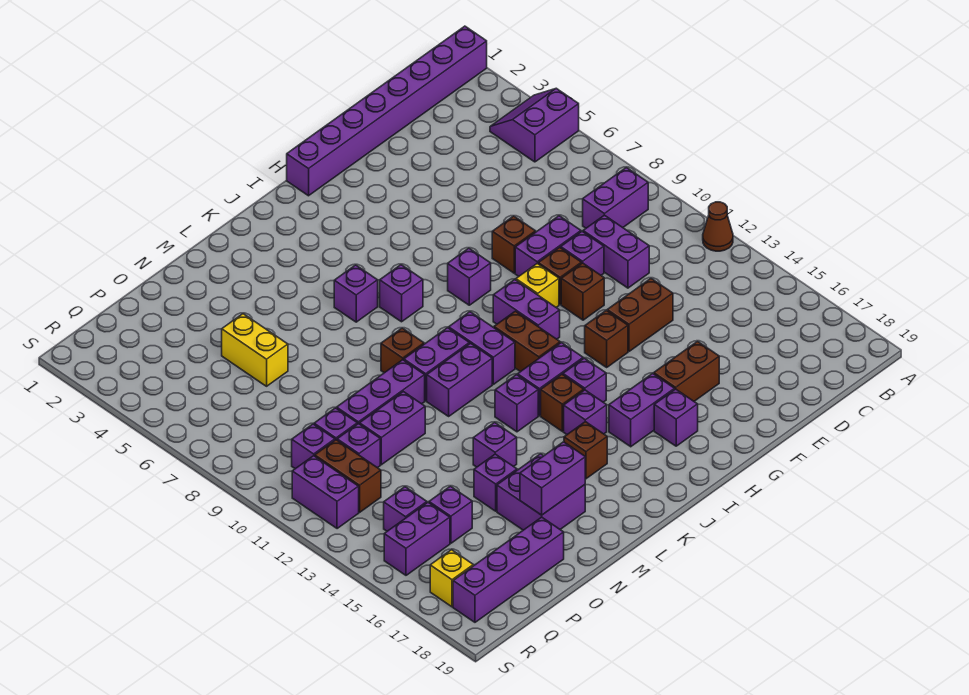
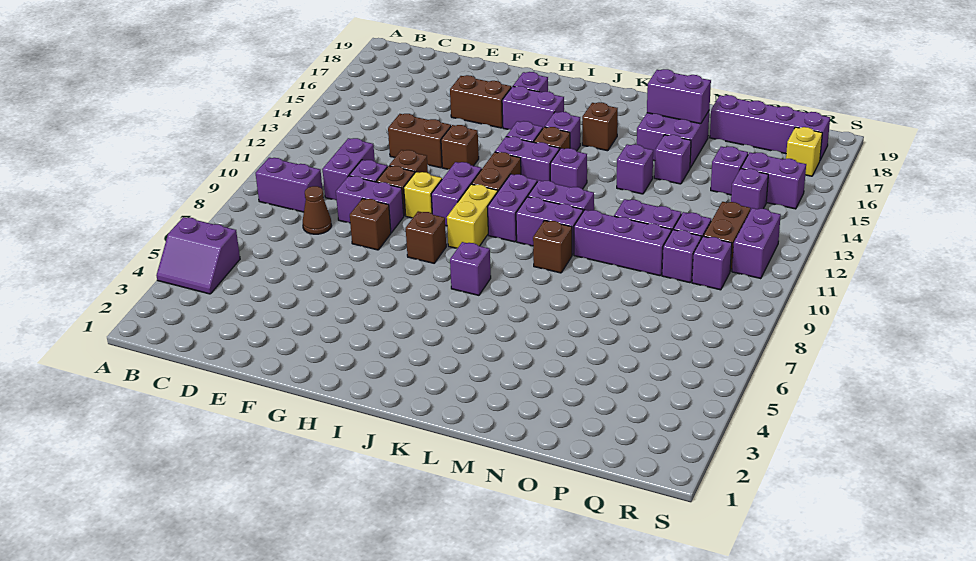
purple 1x8 brick [287,26,487,196] -> none
brown 1x1 cone [703,202,733,251] -> brown 1x1 cone moved to [303,186,331,234]
purple 1x1 brick [448,248,491,305] -> brown 1x1 brick [406,211,446,263]
purple 1x1 brick [334,265,378,322] -> none
yellow 1x2 brick [222,314,288,386] -> yellow 1x2 brick moved to [447,184,498,248]

